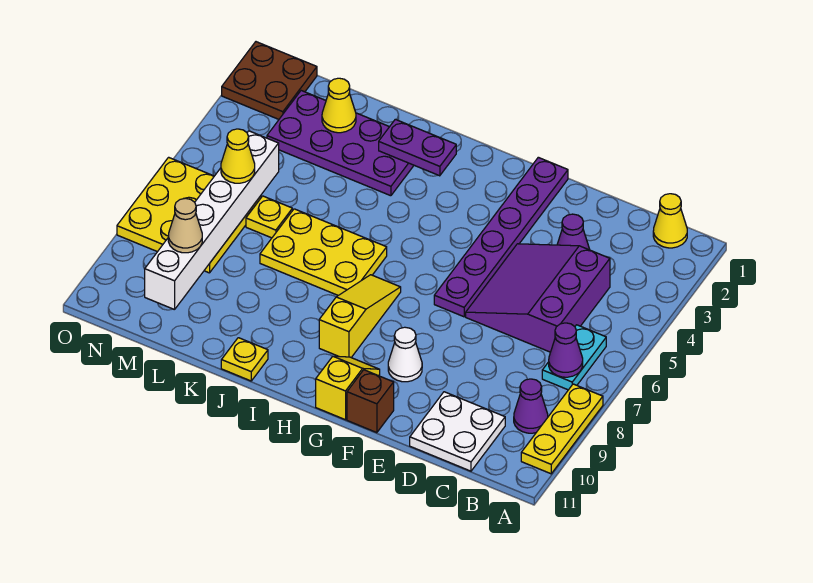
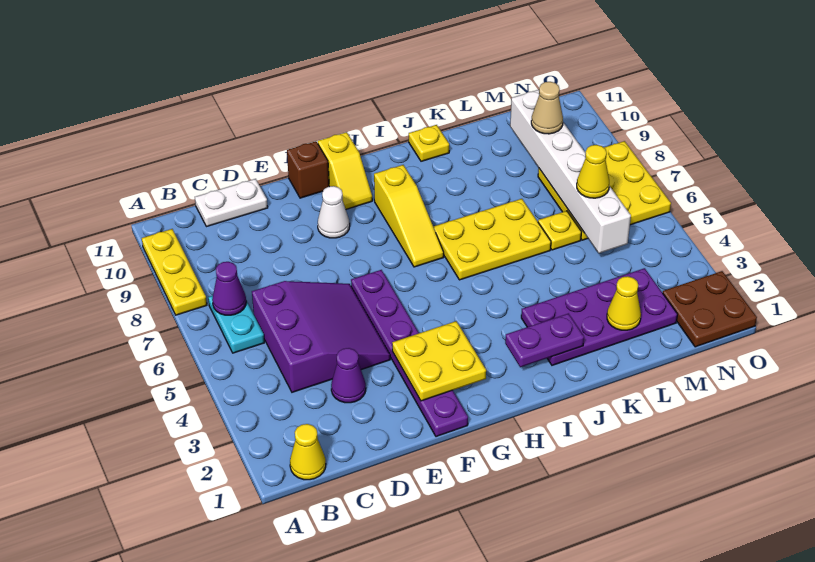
purple 1x1 cone [514,379,548,433] -> none
white 2x2 plate [410,392,505,471] -> white 1x2 plate [195,179,268,227]
none -> yellow 2x2 plate [392,321,486,401]

